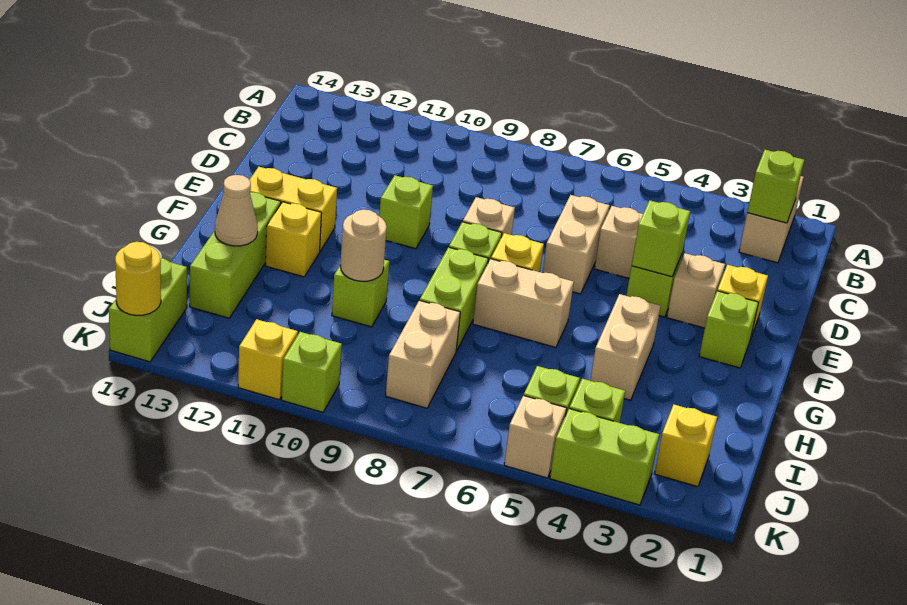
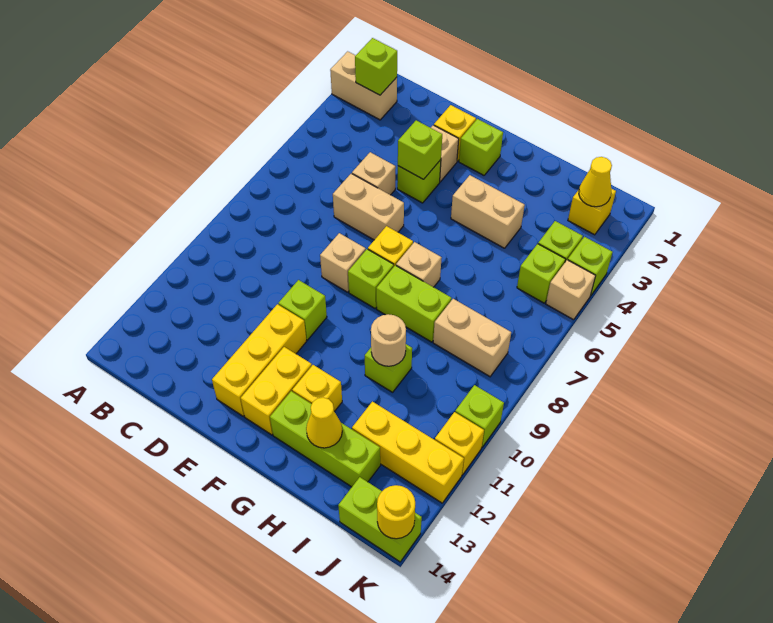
none -> yellow 1x3 brick [212,304,306,416]
tan 1x2 brick [473,259,574,347] -> tan 1x1 brick [396,242,442,287]
tan 1x1 cone [215,175,258,246] -> yellow 1x1 cone [306,398,342,448]
none -> yellow 1x3 brick [352,402,464,503]
none -> yellow 1x1 cone [579,157,612,207]
lime 1x2 brick [550,409,659,505] -> lime 1x1 brick [568,237,612,296]

